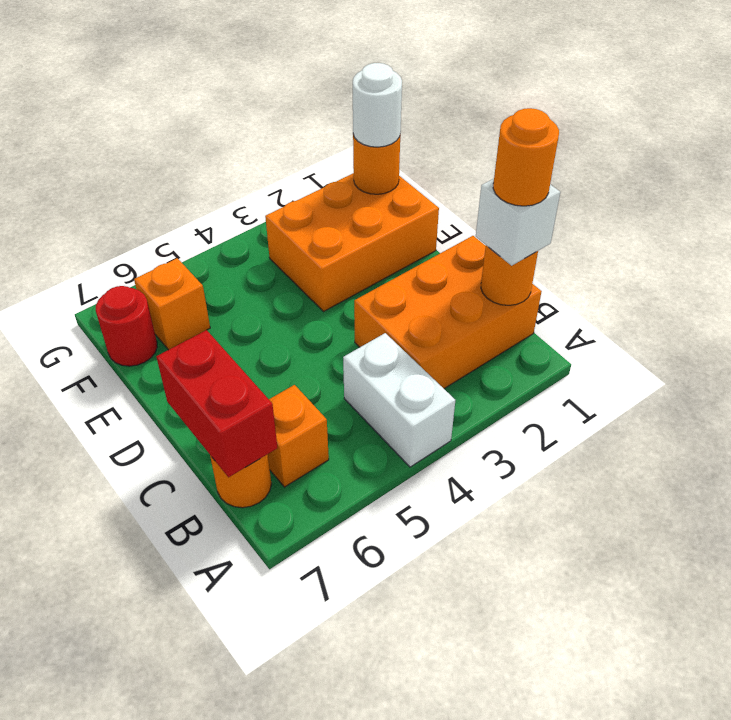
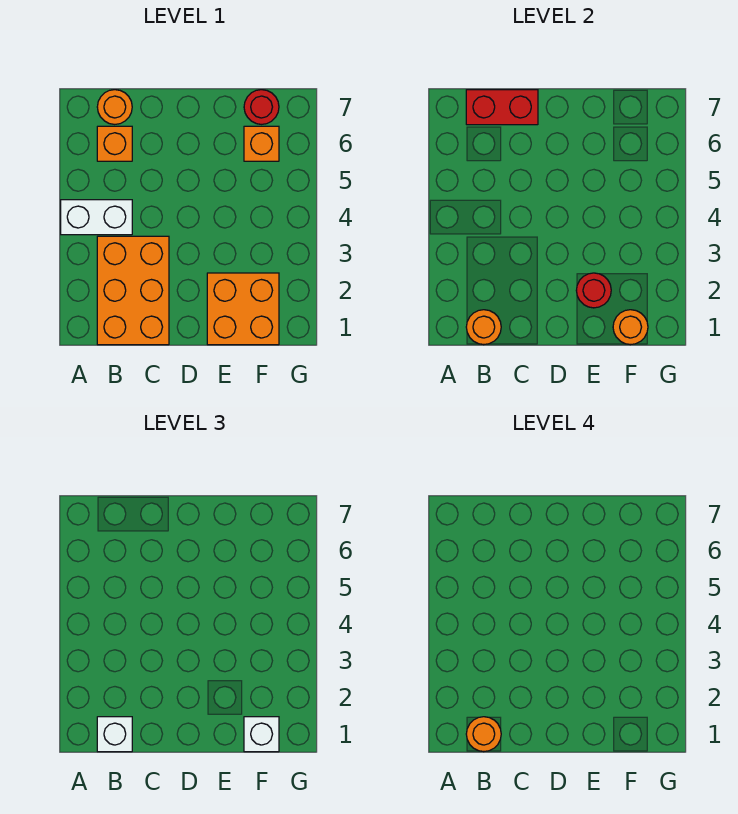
orange 2x3 brick [265,173,439,311] -> orange 2x2 brick [207,273,279,345]
none -> red 1x1 round brick [576,273,611,308]
white 1x1 round brick [353,63,402,147] -> white 1x1 brick [244,717,279,752]

